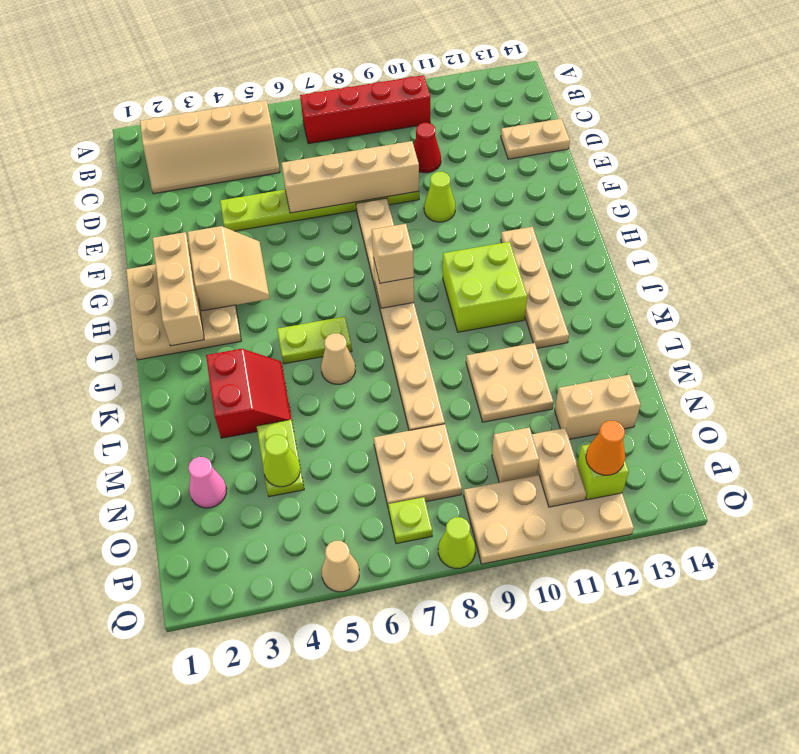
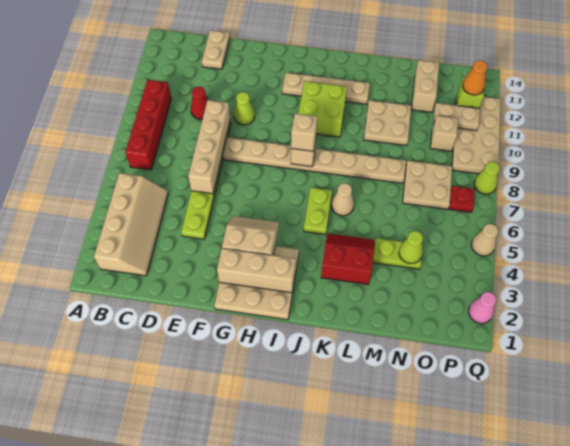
pink 1x1 cone [188,457,227,508] -> pink 1x1 cone moved to [469,292,497,324]
lime 1x1 plate [388,497,432,544] -> red 1x1 plate [449,186,474,212]

